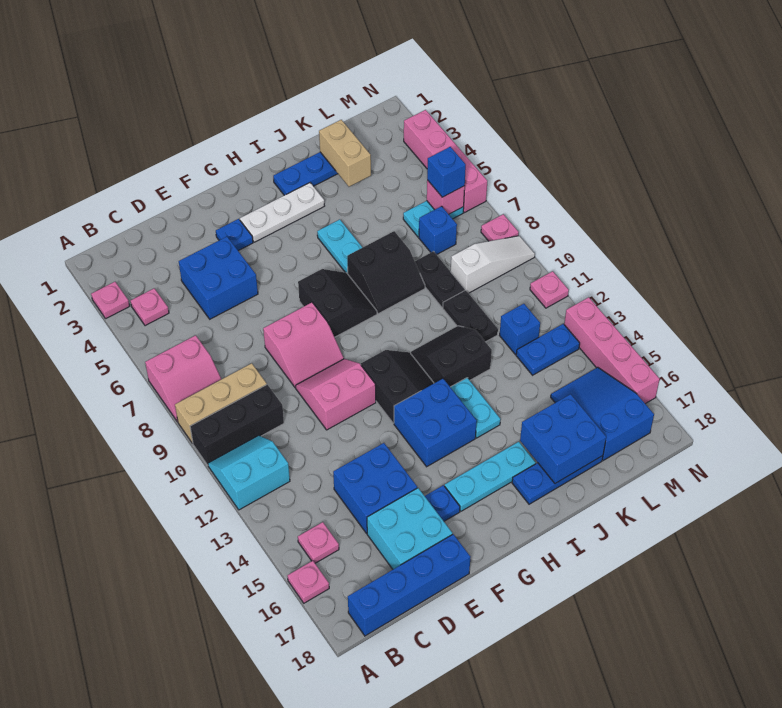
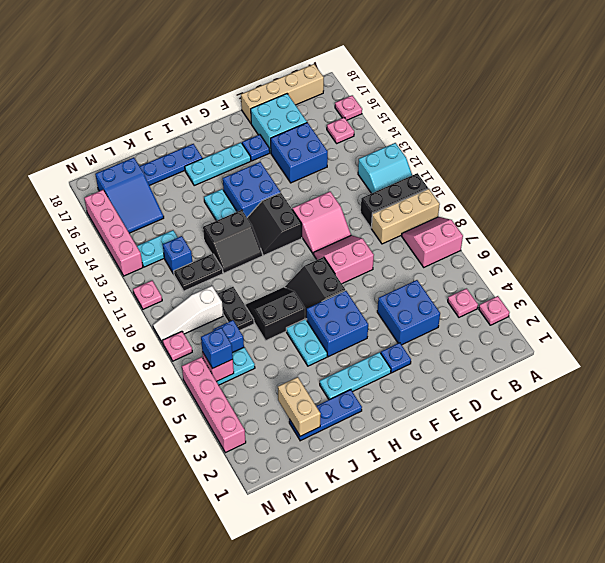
blue 1x4 brick [348,534,470,636] -> tan 1x4 brick [241,64,324,123]
white 1x3 plate [240,183,324,242] -> cyan 1x3 plate [320,352,391,400]
blue 2x2 brick [520,394,606,483] -> blue 2x2 brick moved to [307,291,368,357]
black 1x2 plate [443,290,498,342] -> black 1x2 plate turned to [174,254,223,291]
blue 1x2 plate [516,324,580,375] -> cyan 1x2 plate [137,230,178,267]

